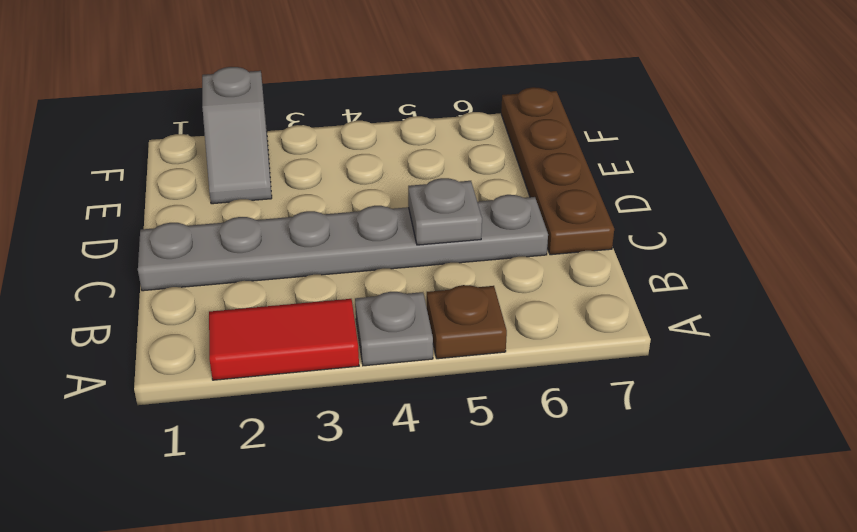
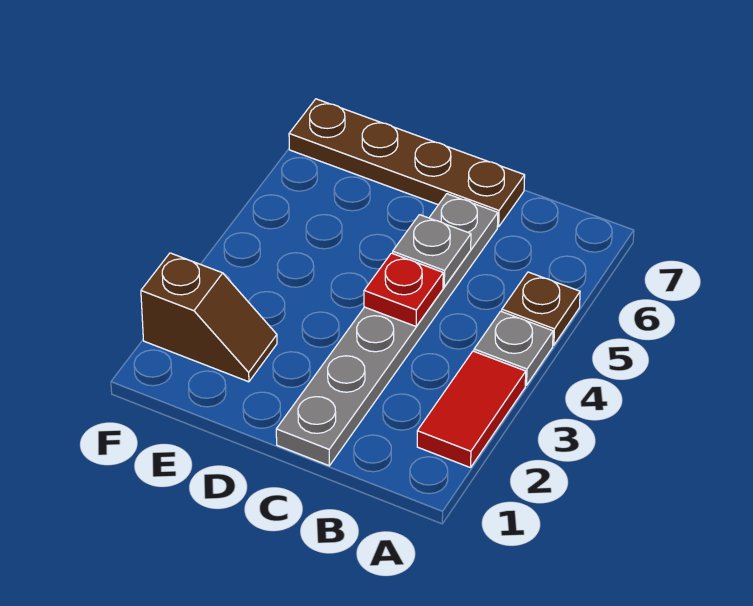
none -> red 1x1 plate [364,253,443,326]
grey 1x2 slope [202,67,272,204] -> brown 1x2 slope [141,253,277,382]

